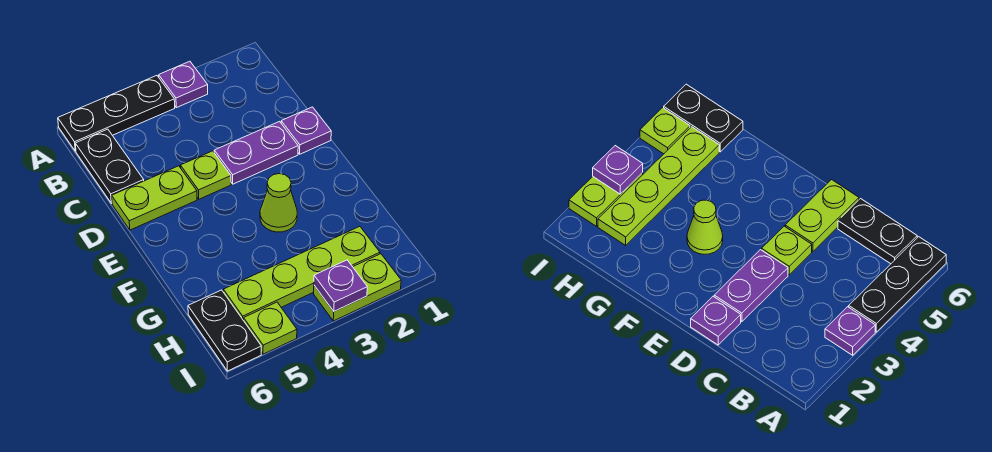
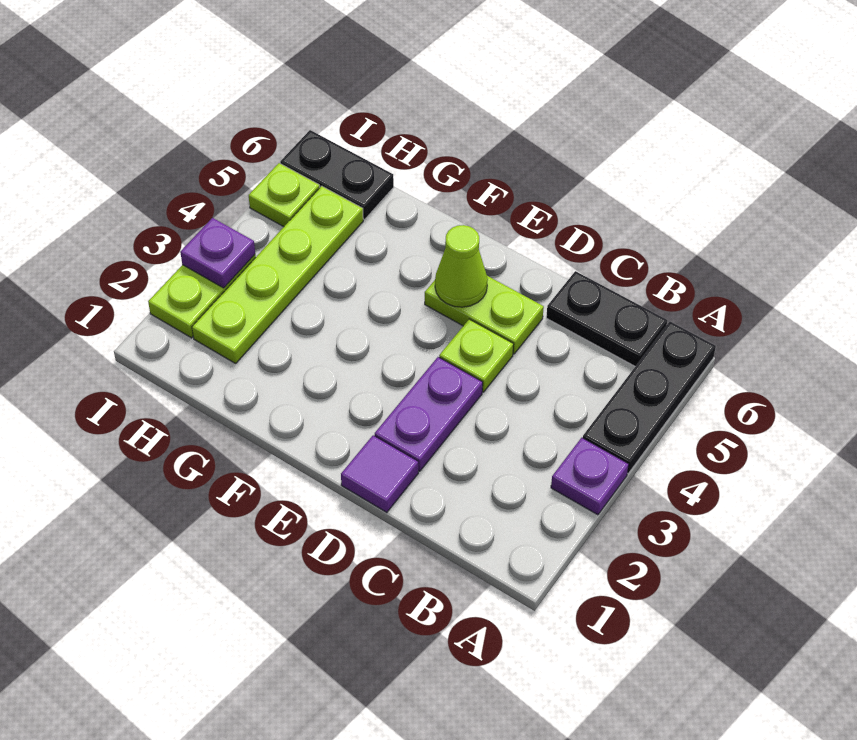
purple 1x1 plate [281,107,331,154] -> purple 1x1 tile [341,435,418,512]
lime 1x2 plate [112,166,197,230] -> lime 1x2 plate turned to [425,276,544,354]
lime 1x1 cone [260,174,297,232] -> lime 1x1 cone moved to [435,225,488,307]

